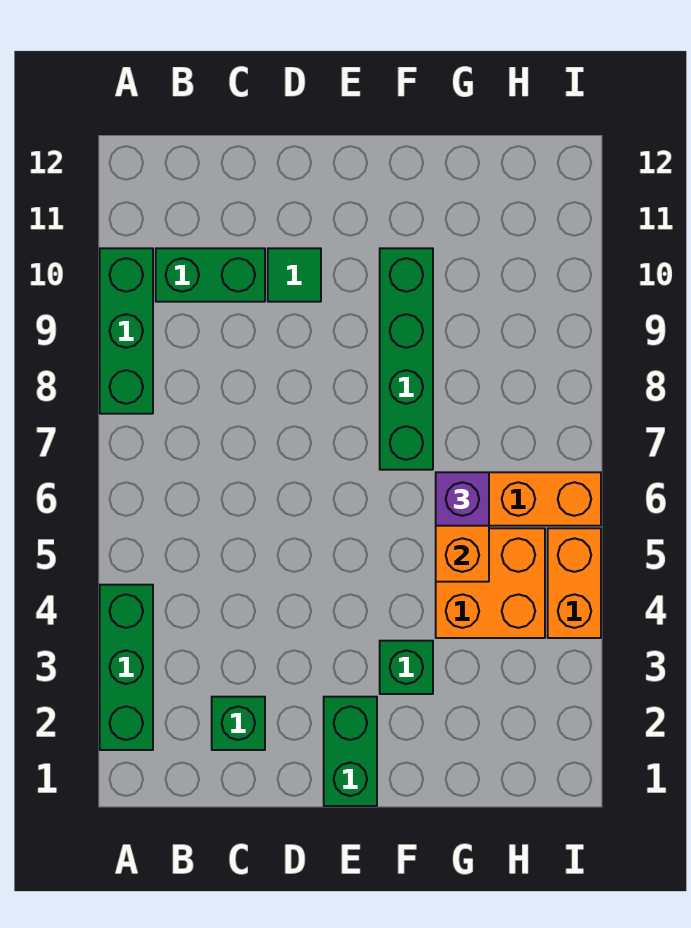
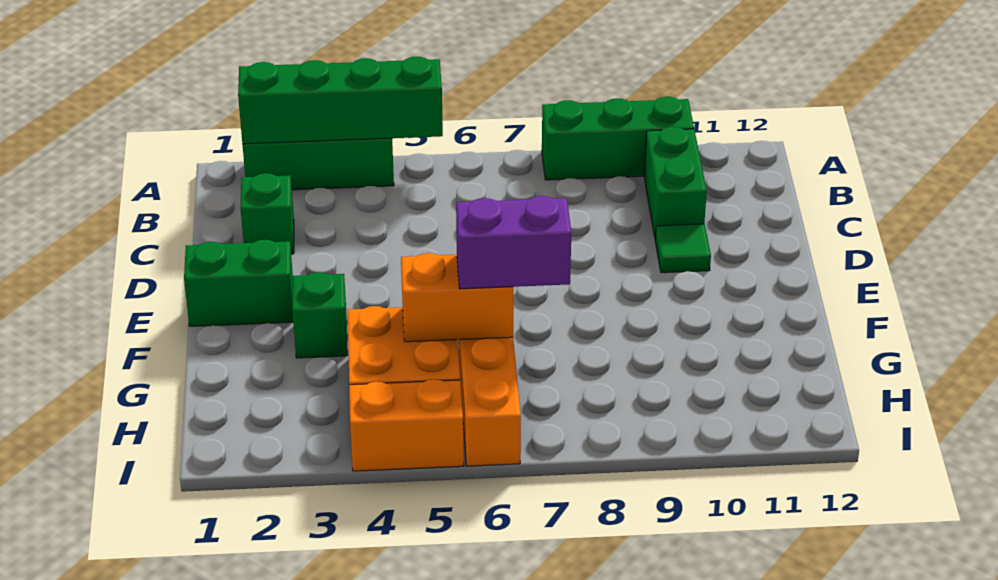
green 1x4 brick [380,248,433,470] -> green 1x4 brick moved to [238,57,443,144]
purple 1x1 brick [436,472,489,526] -> purple 1x2 brick [456,196,571,289]

